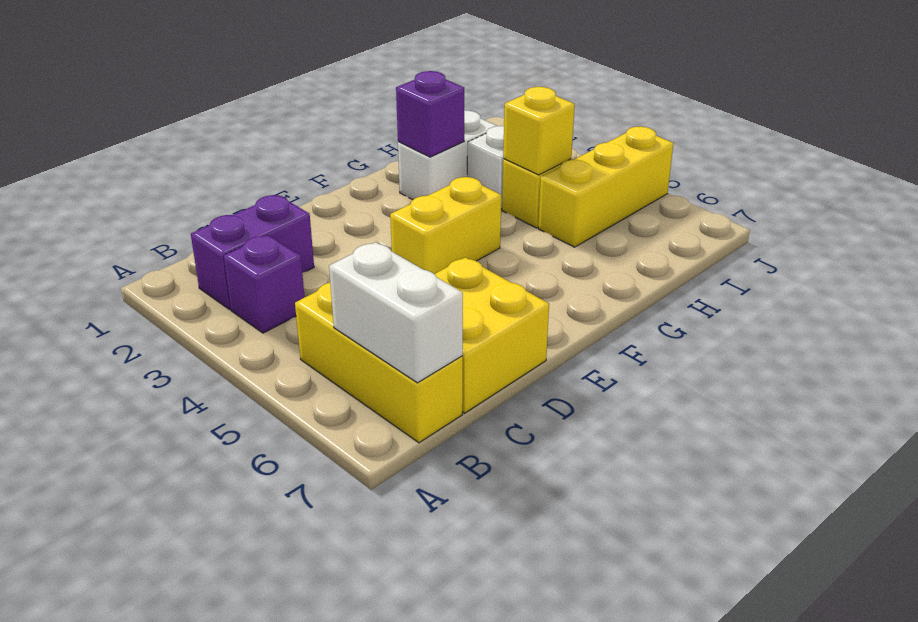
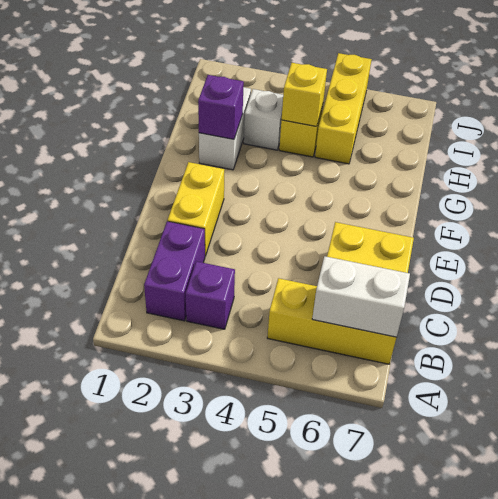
yellow 1x2 brick [390,177,501,274] -> yellow 1x2 brick moved to [168,162,224,256]

